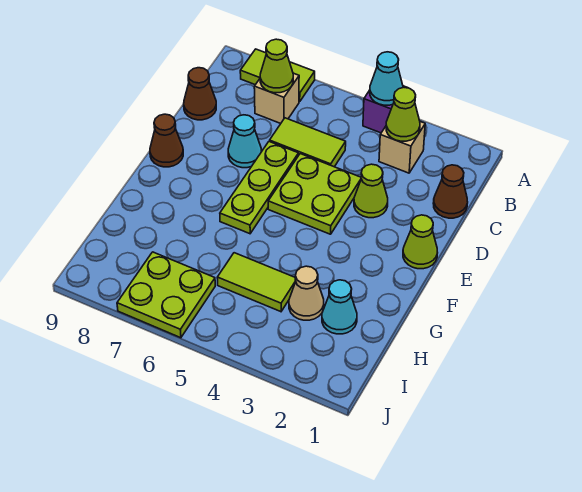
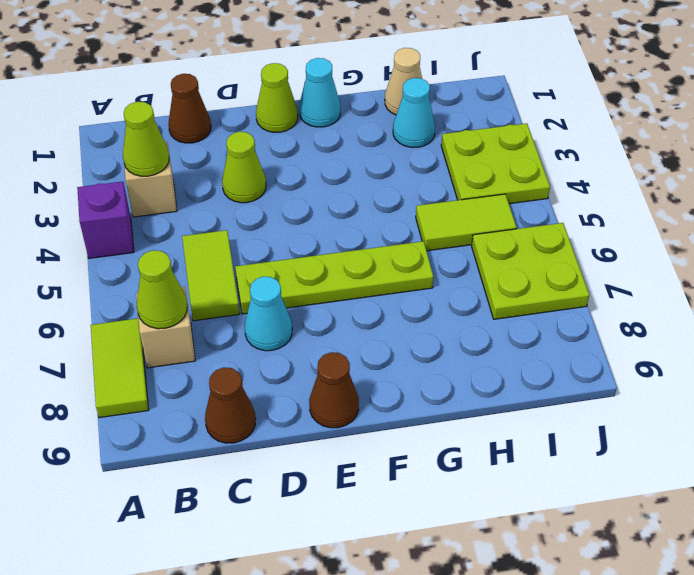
cyan 1x1 cone [370,52,403,105] -> cyan 1x1 cone moved to [299,58,340,127]
lime 2x2 plate [268,154,361,234] -> lime 2x2 plate moved to [441,123,550,204]
lime 1x3 plate [220,141,298,234] -> lime 1x4 plate [235,241,433,314]
tan 1x1 cone [289,266,324,320] -> tan 1x1 cone moved to [385,48,422,115]
lime 1x2 tile [217,253,296,312] -> lime 1x2 tile turned to [416,194,517,251]

